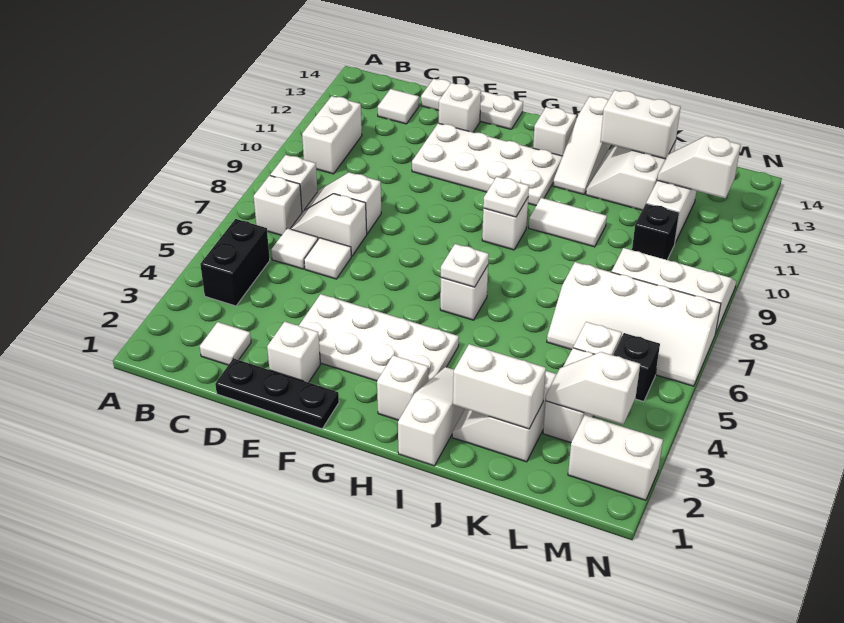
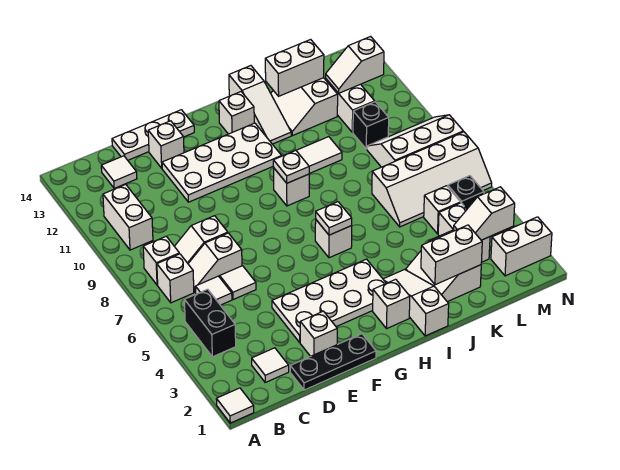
none -> white 1x1 tile [216,388,254,423]

